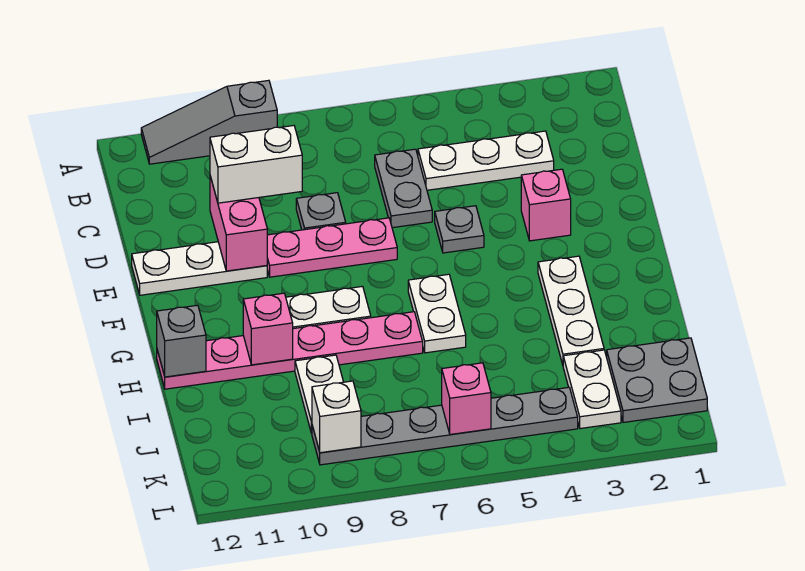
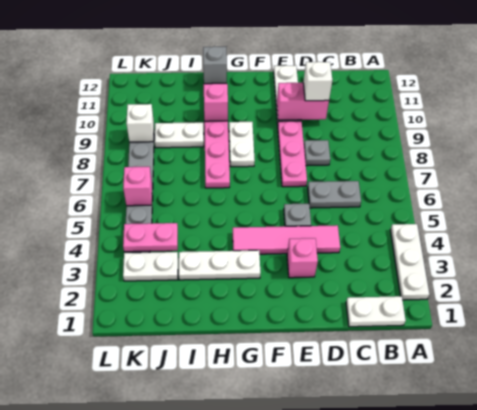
grey 1x3 slope [141,80,277,164] -> none
white 1x3 plate [418,131,554,190] -> white 1x3 plate moved to [390,224,429,300]
none -> pink 1x4 tile [233,225,340,254]
white 1x2 brick [210,126,302,203] -> white 1x1 brick [303,62,332,101]
white 1x2 plate [408,274,466,353] -> white 1x2 plate moved to [346,296,406,327]
grey 2x2 plate [607,338,707,422] -> none
none -> pink 1x2 plate [123,223,178,252]

